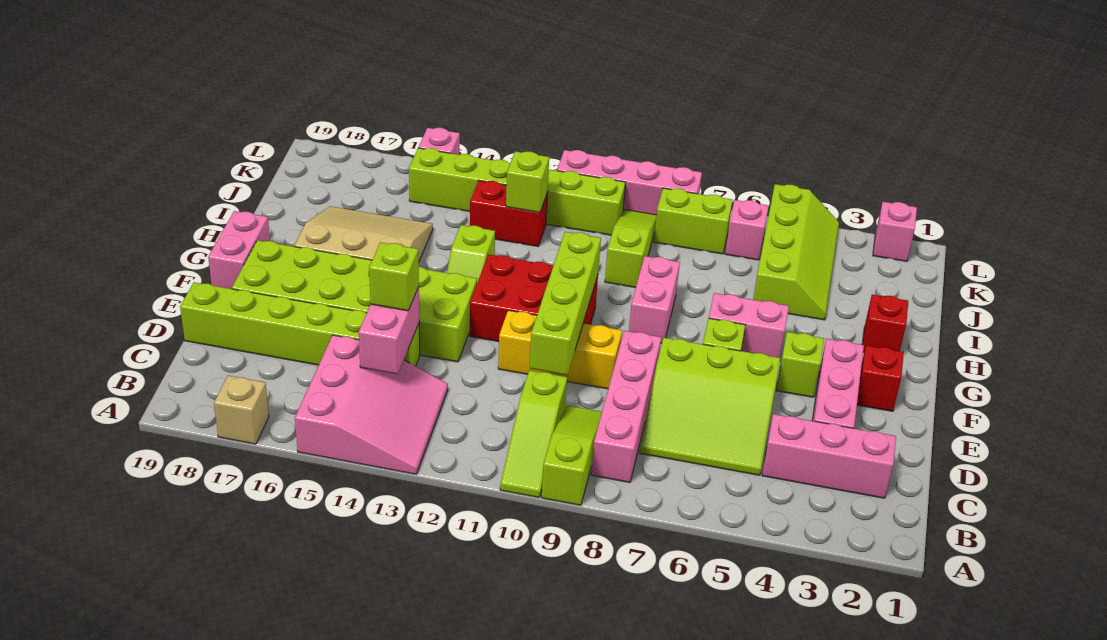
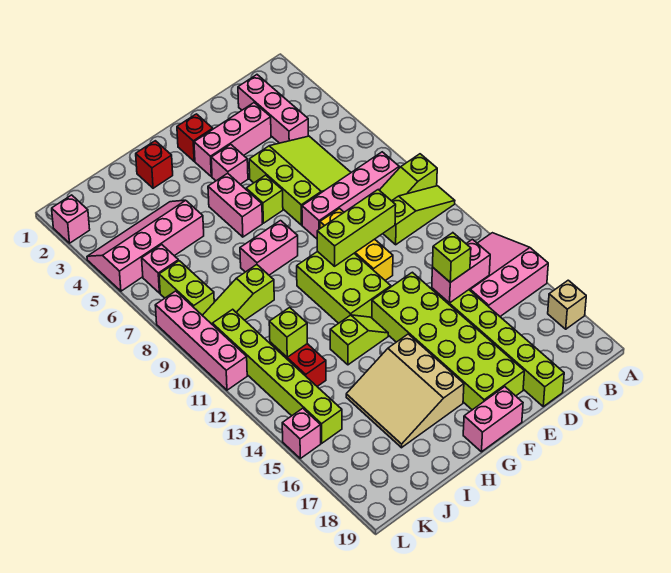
lime 1x4 brick [530,232,601,375] -> lime 1x3 brick [317,190,396,266]
lime 1x1 brick [776,332,824,397] -> pink 1x1 brick [211,144,248,184]
red 2x3 brick [470,254,598,342] -> lime 2x3 brick [297,251,391,323]
lime 2x4 slope [753,184,839,320] -> pink 2x4 slope [87,200,204,291]

